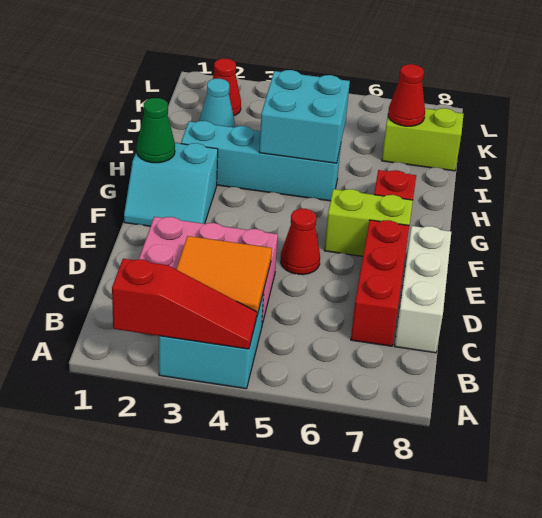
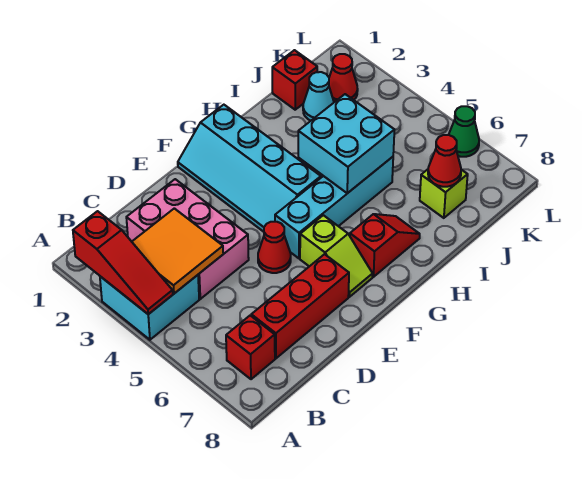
none -> red 1x1 brick [226,316,275,379]
white 1x3 brick [395,226,451,353] -> none
cyan 2x2 slope [124,143,218,226] -> cyan 2x4 slope [178,105,321,232]
lime 1x2 brick [324,189,413,256] -> lime 1x2 slope [300,215,373,297]
green 1x1 cone [137,98,175,163] -> green 1x1 cone moved to [449,106,479,157]
cyan 1x4 brick [181,121,341,201] -> cyan 1x4 brick turned to [275,157,393,258]
none -> red 1x1 brick [272,50,317,110]
lime 1x2 brick [382,108,464,171] -> lime 1x1 brick [420,169,468,218]

